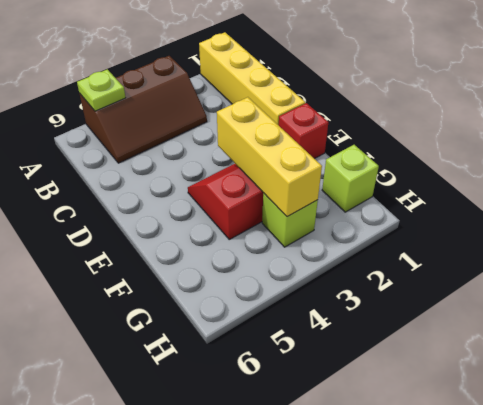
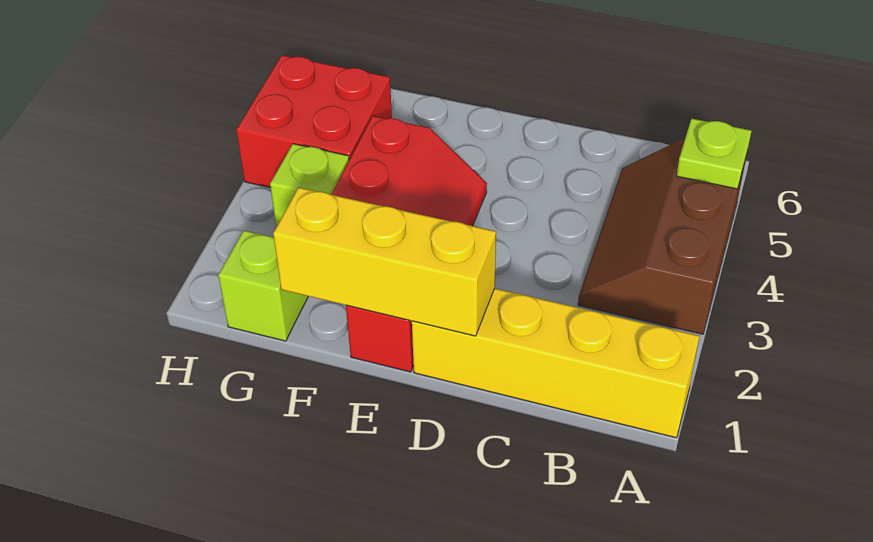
yellow 1x3 brick [217,97,322,217] -> yellow 1x3 brick moved to [273,187,496,336]
none -> red 2x2 brick [236,55,392,188]

